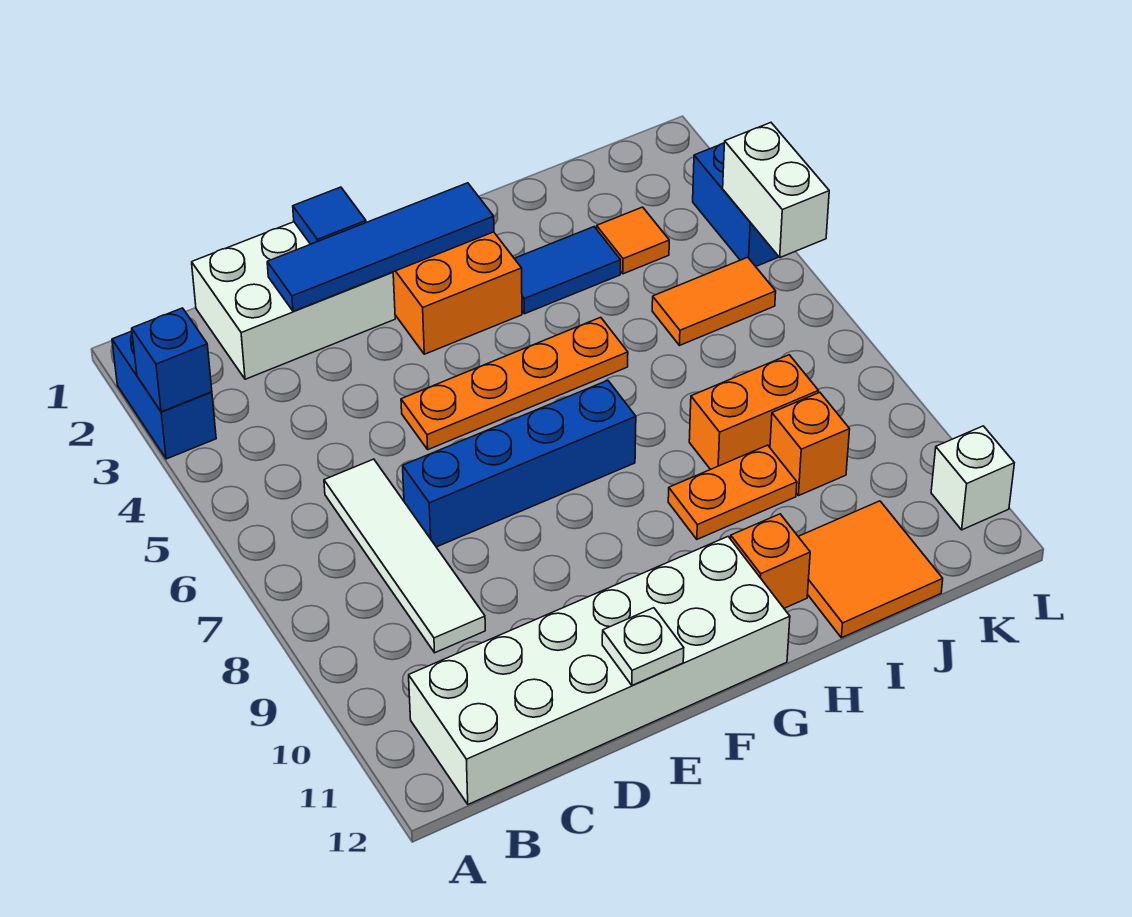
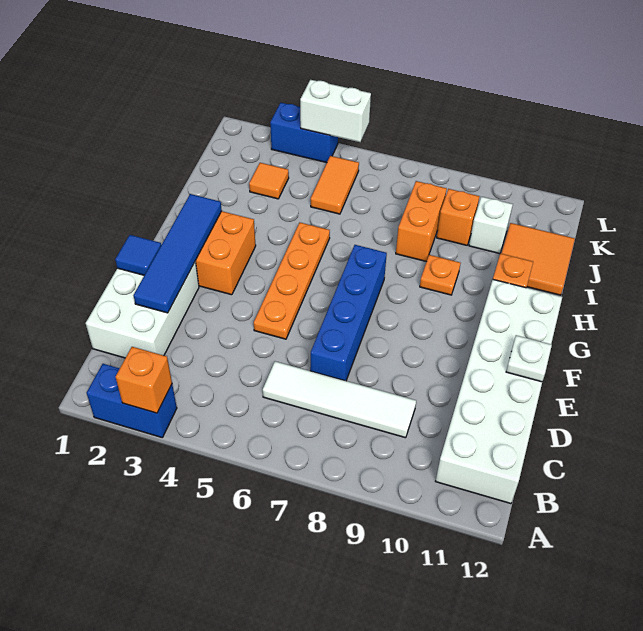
blue 1x1 brick [132,308,212,412] -> orange 1x1 brick [116,347,172,413]
blue 1x2 tile [514,227,621,314] -> none
orange 1x2 plate [668,445,797,539] -> orange 1x1 plate [420,255,461,295]
white 1x1 brick [931,426,1014,530] -> white 1x1 brick moved to [469,197,513,254]

